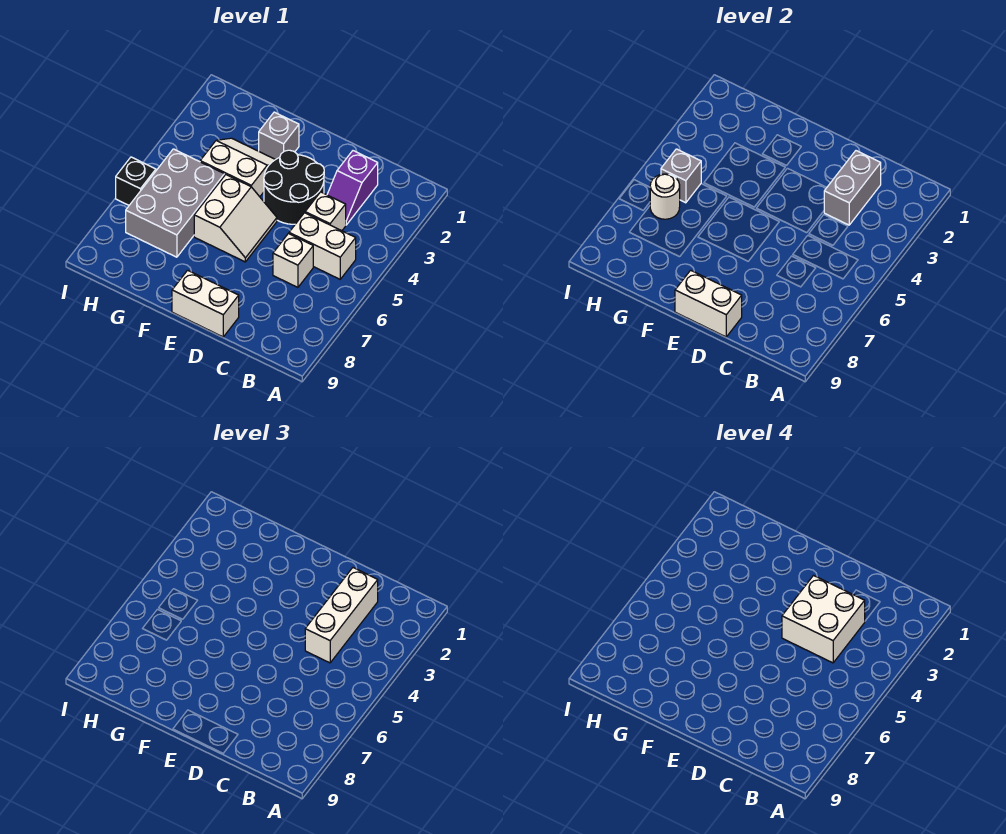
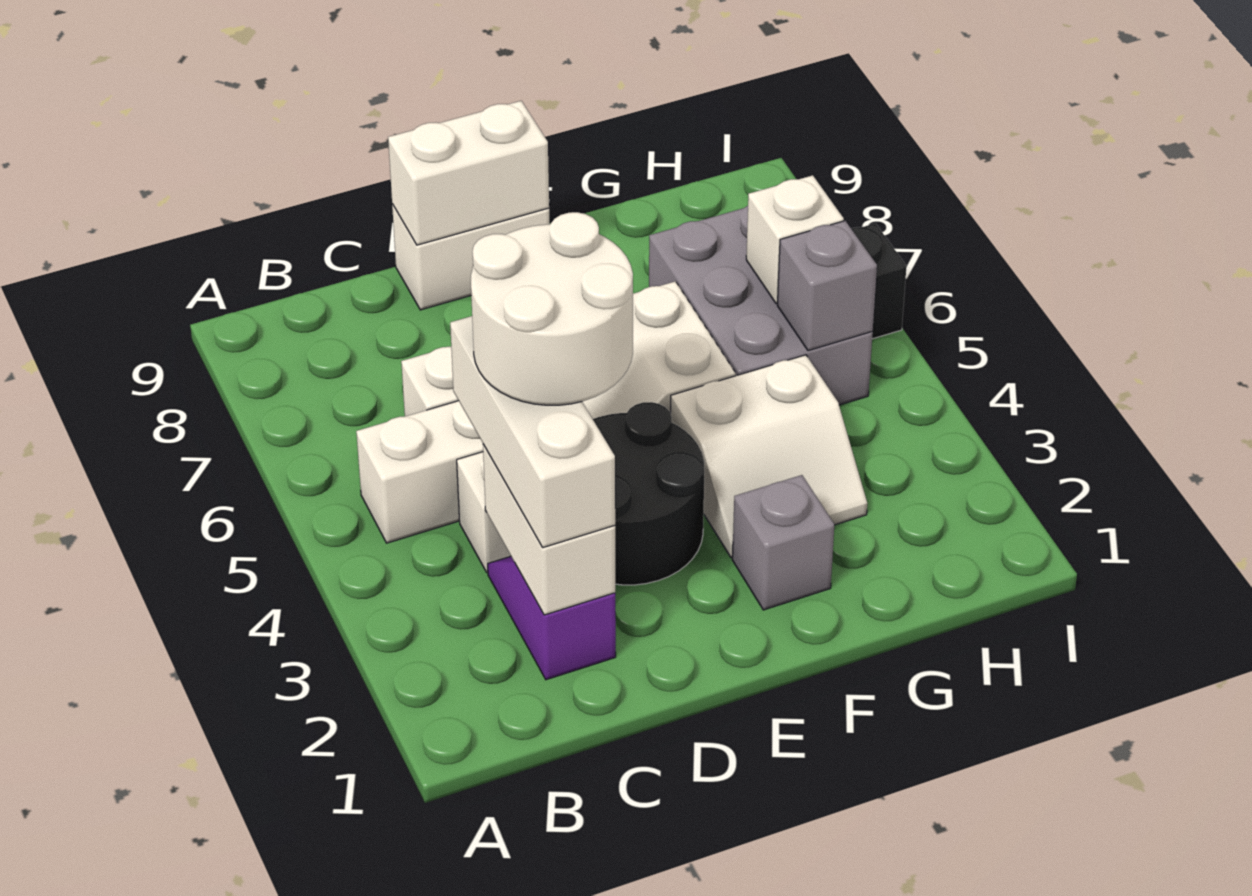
grey 1x2 brick [824,151,881,225] -> white 1x2 brick [483,444,615,615]
white 2x2 brick [782,576,865,663] -> white 2x2 round brick [471,212,633,405]
white 1x1 round brick [650,174,680,219] -> white 1x1 brick [746,175,844,304]

